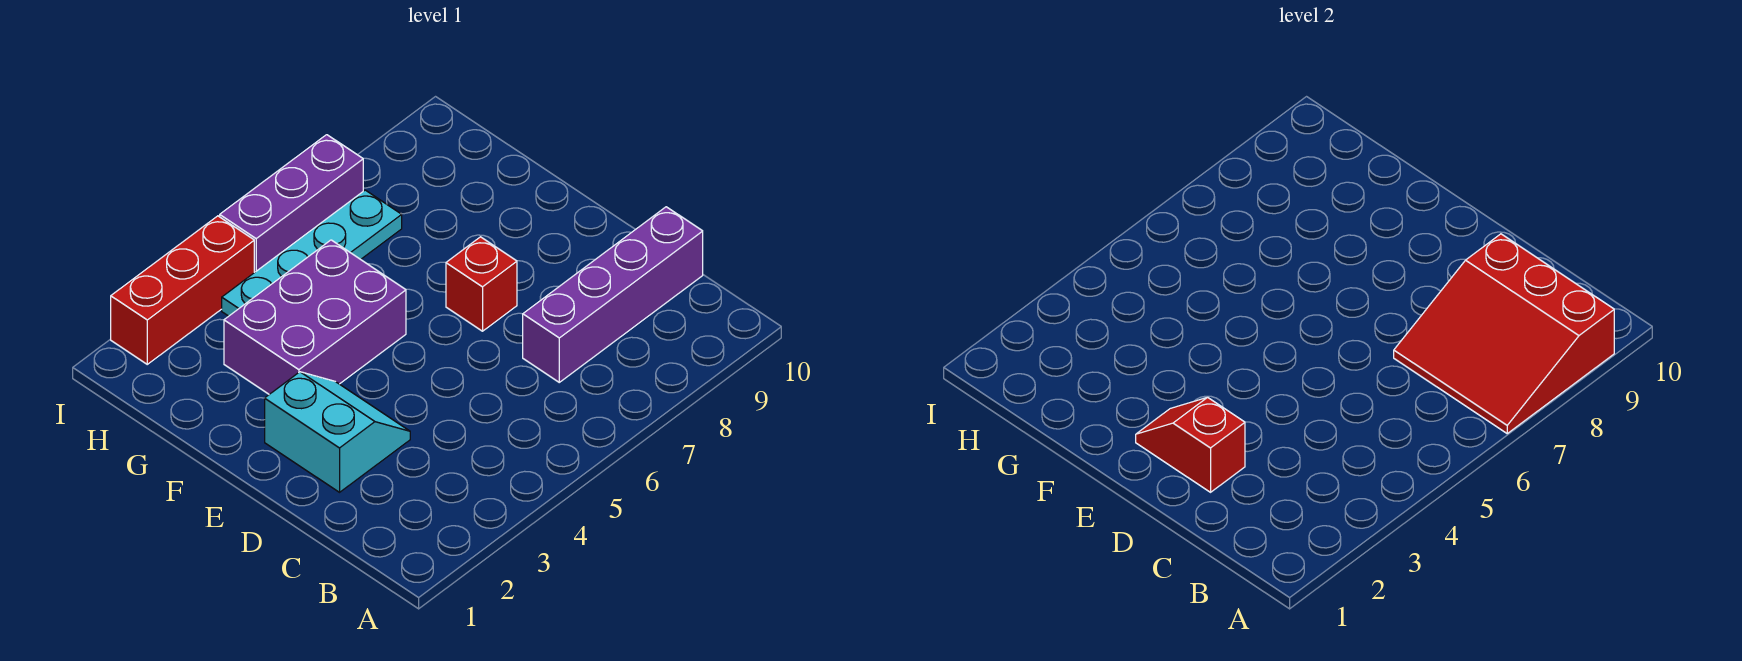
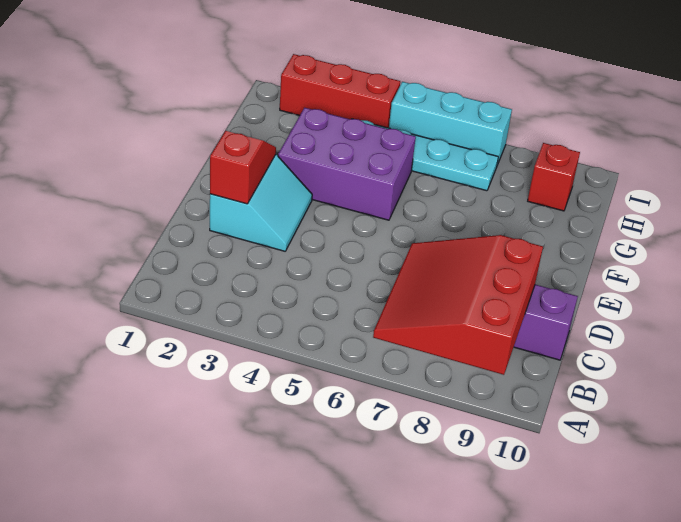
red 1x1 brick [446,237,517,331] -> red 1x1 brick moved to [528,143,580,211]
purple 1x3 brick [220,135,363,273] -> cyan 1x3 brick [389,82,512,165]

